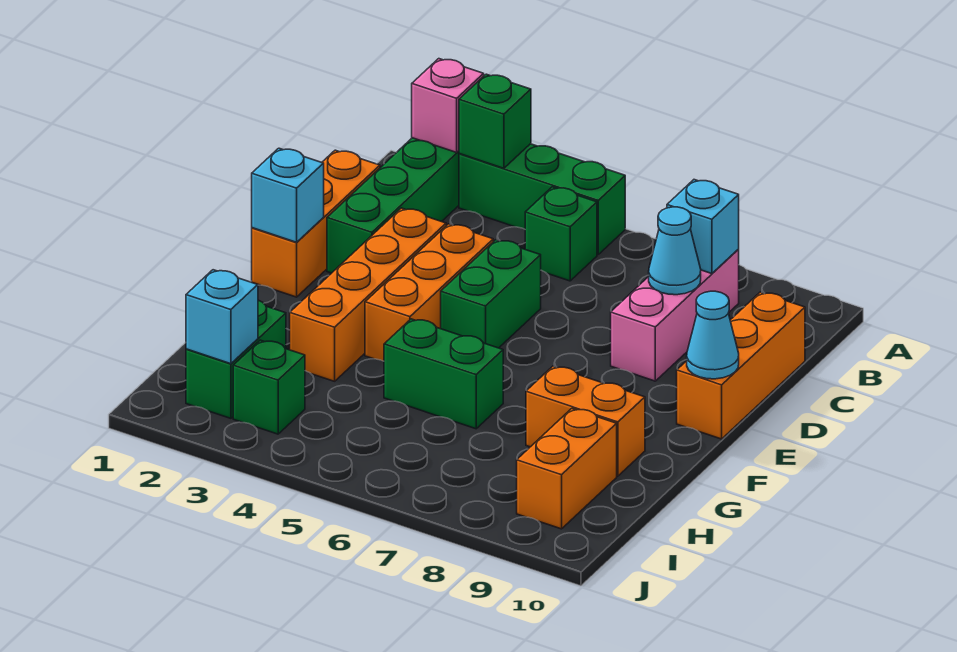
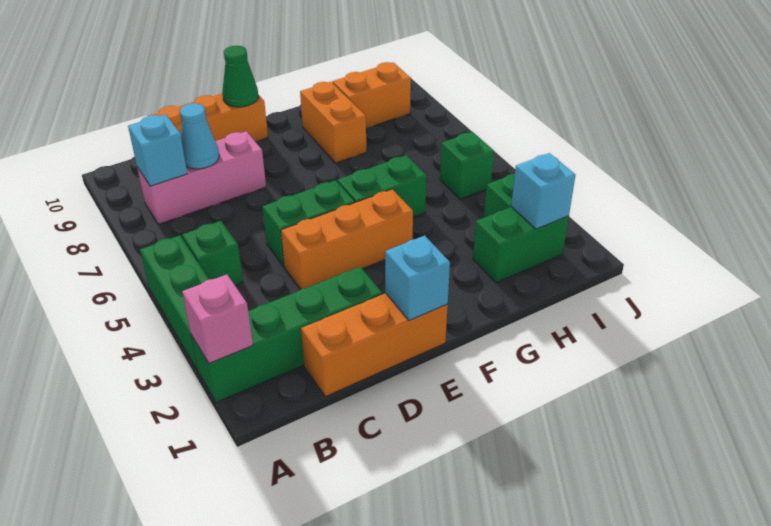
green 1x1 brick [459,74,531,168] -> green 1x1 brick moved to [440,132,494,199]
orange 1x4 brick [290,208,446,381] -> none
cyan 1x1 cone [687,291,739,379] -> green 1x1 cone [222,46,258,107]
green 1x2 brick [384,319,503,429] -> green 1x2 brick turned to [337,155,427,217]

